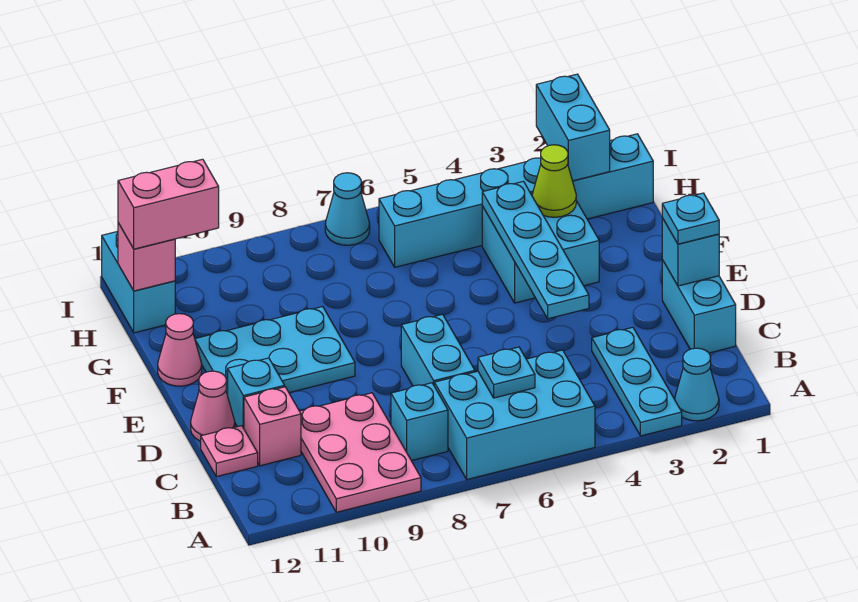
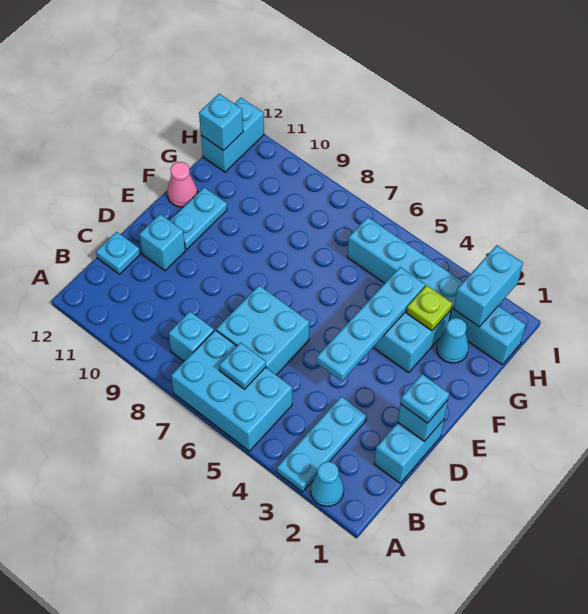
pink 2x3 plate [300,393,421,512] -> none
cyan 1x2 brick [401,314,475,386] -> cyan 2x2 brick [216,285,309,375]
pink 1x1 brick [244,387,301,466] -> none
pink 1x1 plate [201,426,258,477] -> cyan 1x1 plate [96,232,140,274]
pink 1x1 cone [191,371,235,441] -> none
cyan 2x3 plate [195,307,355,395] -> cyan 1x2 plate [170,187,227,250]
lime 1x1 cone [532,145,576,217] -> lime 1x1 plate [406,285,452,331]
pink 1x2 brick [118,159,219,249] -> none
pink 1x1 brick [118,223,175,291] -> cyan 1x1 brick [199,94,243,151]
cyan 1x1 cone [325,173,370,245] -> cyan 1x1 cone moved to [437,318,469,363]

